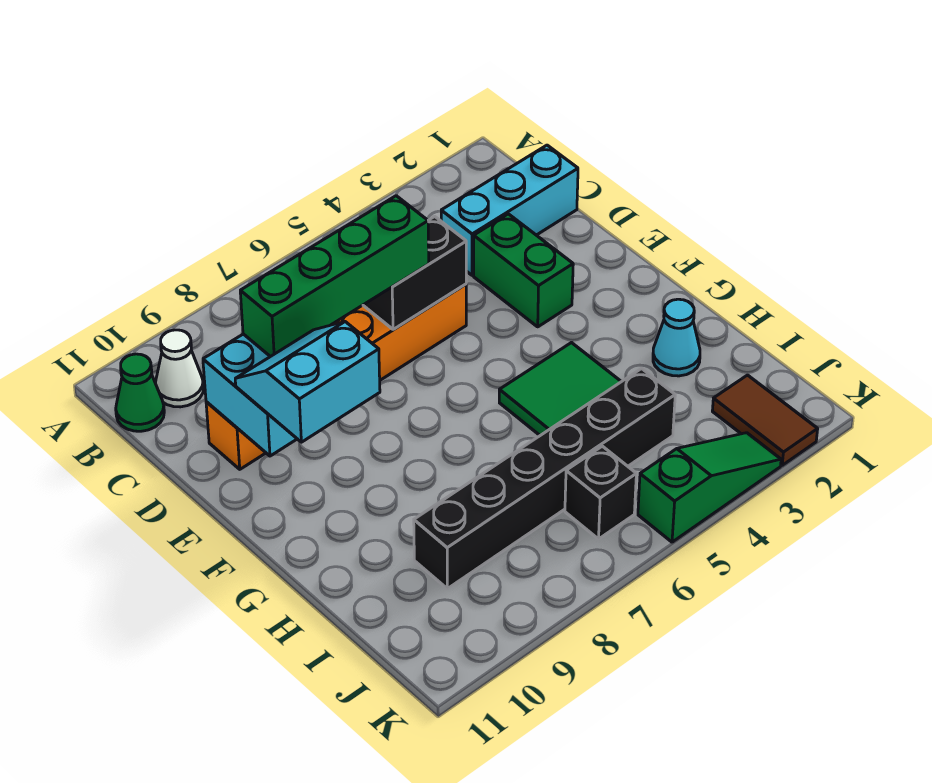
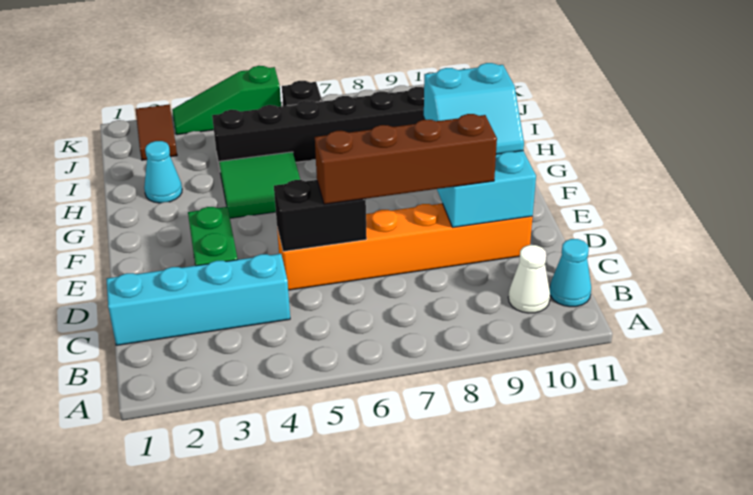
green 1x1 cone [116,354,164,431] -> cyan 1x1 cone [550,239,591,307]
cyan 1x3 brick [441,145,578,275] -> cyan 1x4 brick [106,254,290,345]
green 1x4 brick [240,196,429,357] -> brown 1x4 brick [315,114,497,204]

